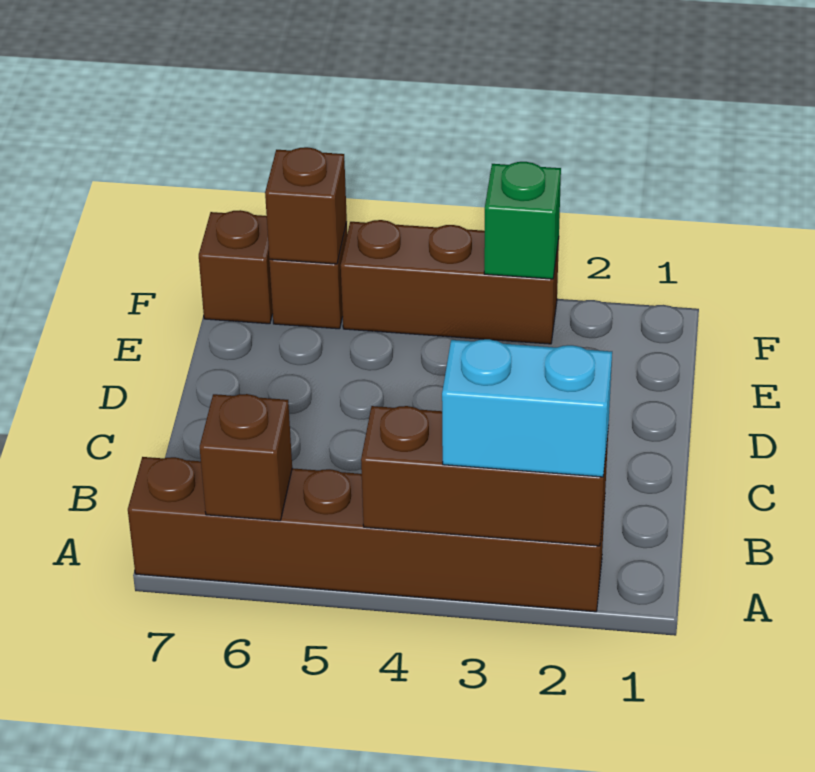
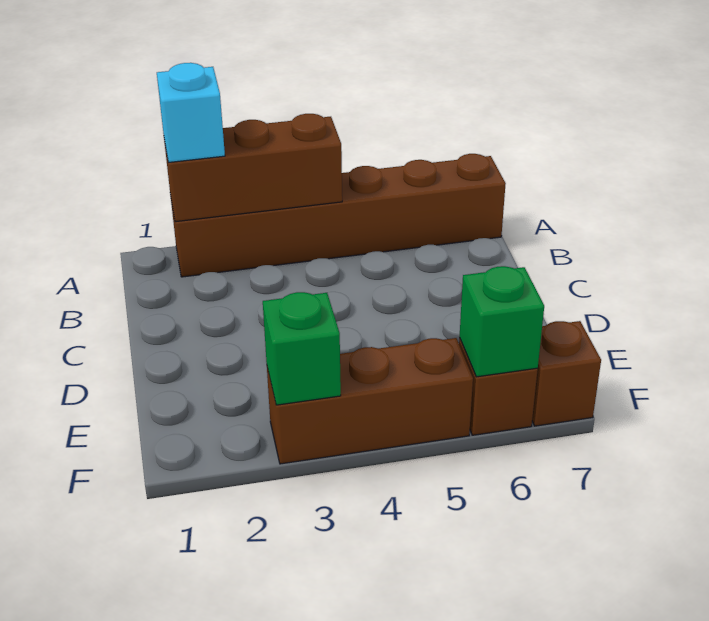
cyan 1x2 brick [442,339,612,477] -> cyan 1x1 brick [157,63,225,163]
brown 1x1 brick [200,394,292,521] -> none
brown 1x1 brick [265,147,347,264] -> green 1x1 brick [460,266,544,377]

